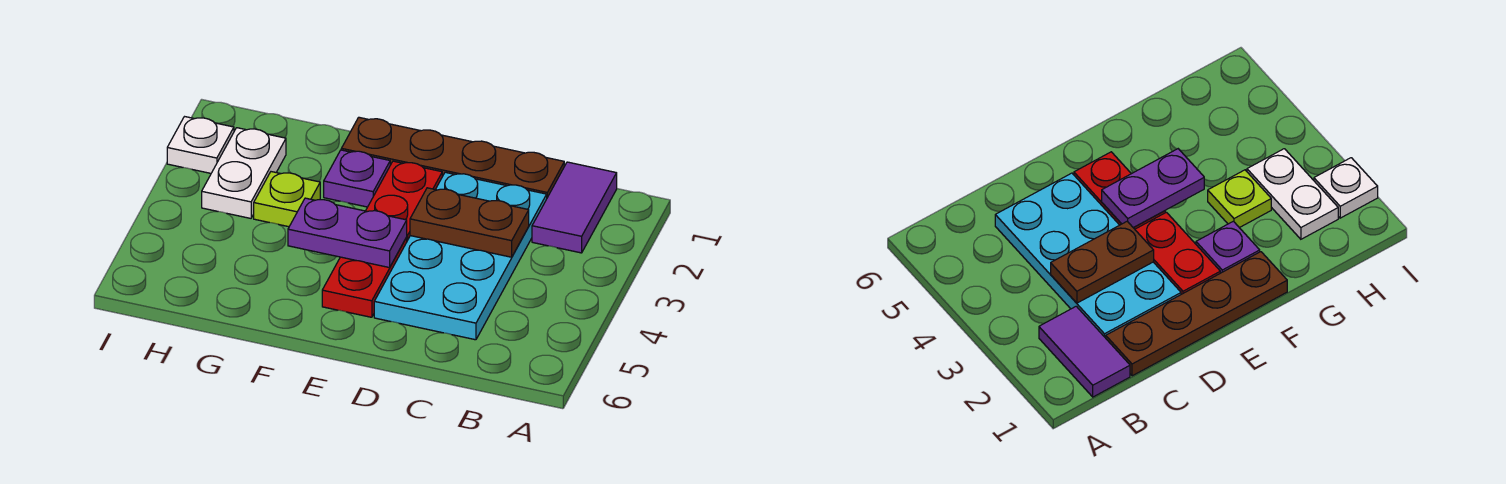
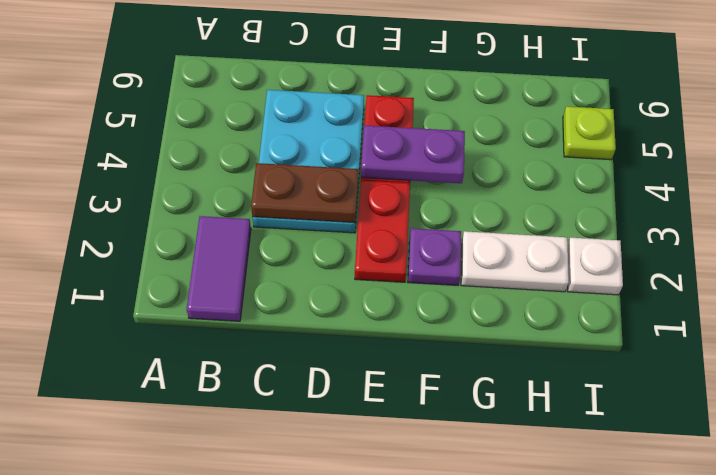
brown 1x4 plate [341,117,564,197] -> none
cyan 2x4 plate [374,172,547,340] -> cyan 2x3 plate [252,90,364,233]
lime 1x1 plate [254,172,320,227] -> lime 1x1 plate moved to [563,106,616,160]
white 1x2 plate [202,128,286,218] -> white 1x2 plate turned to [461,231,569,292]

